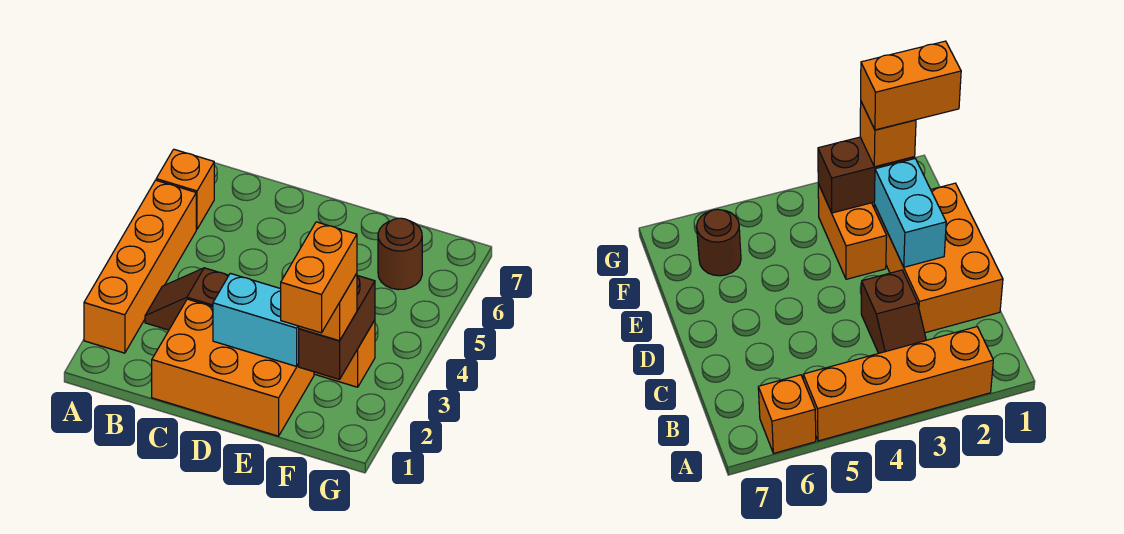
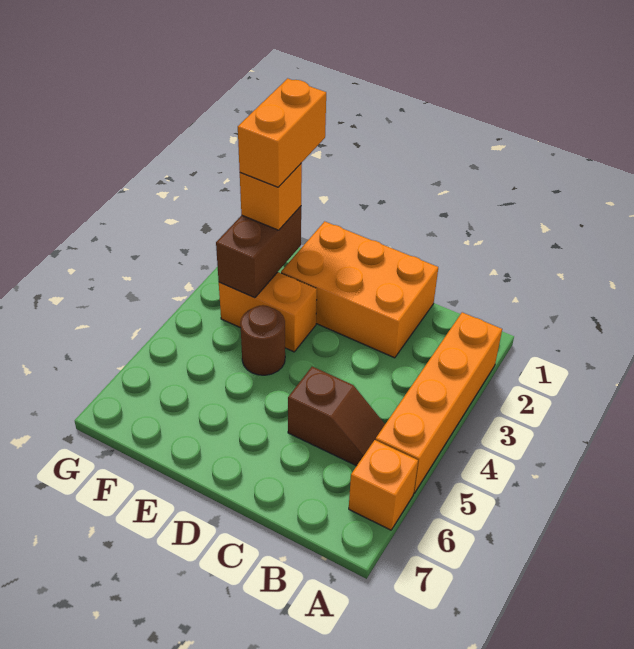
brown 1x2 slope [145,268,229,330] -> brown 1x2 slope moved to [288,367,385,466]
cyan 1x2 brick [213,273,299,366] -> none
brown 1x1 round brick [378,218,422,290] -> brown 1x1 round brick moved to [240,305,285,375]

